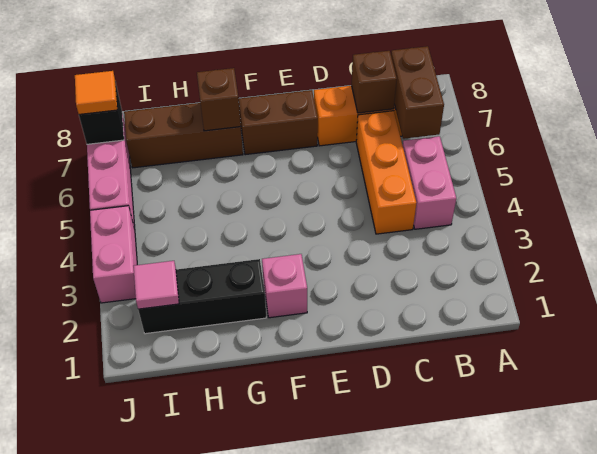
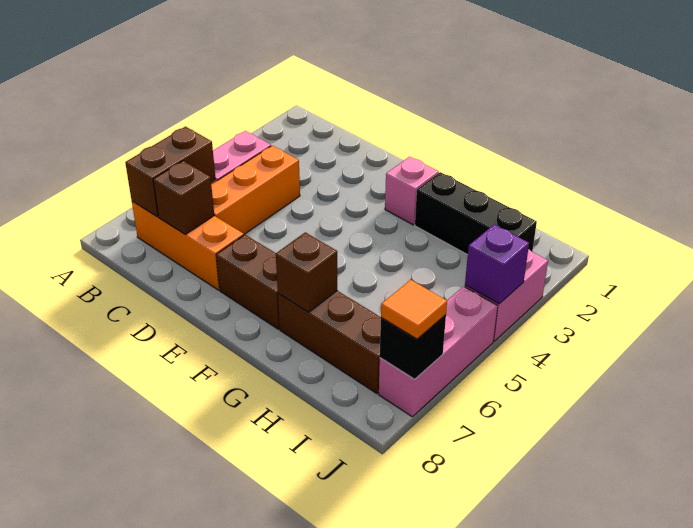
pink 1x1 tile [134,261,179,309] -> none
none -> purple 1x1 brick [465,225,529,304]

